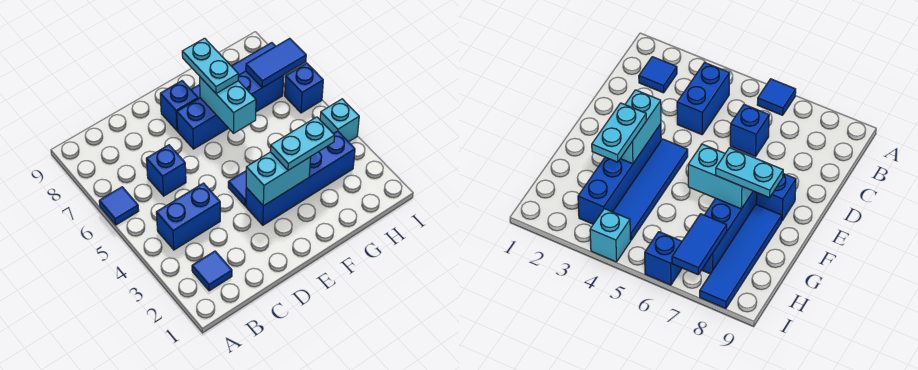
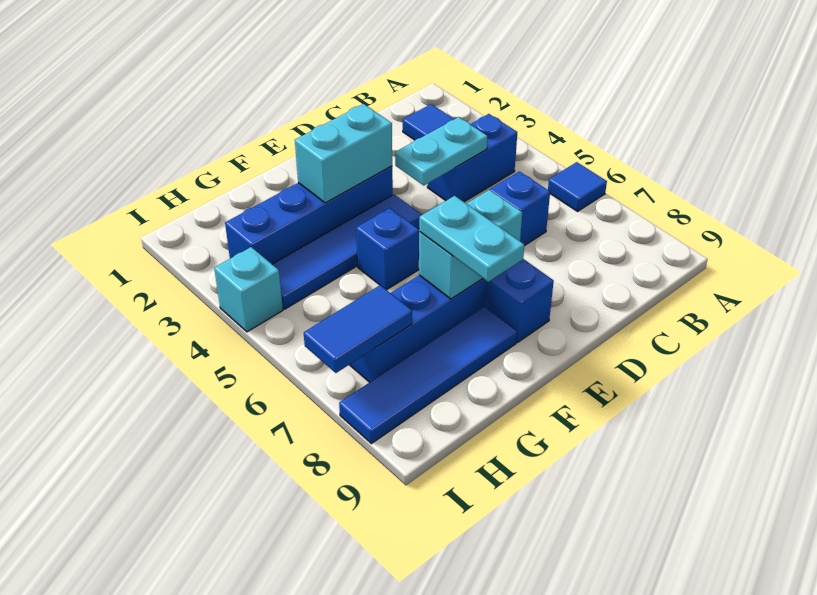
cyan 1x2 plate [270,117,335,170] -> cyan 1x2 plate moved to [395,117,487,185]
cyan 1x2 brick [200,77,256,133] -> cyan 1x2 brick turned to [419,190,522,299]
blue 1x1 brick [285,63,323,113] -> blue 1x1 brick moved to [356,208,419,290]

